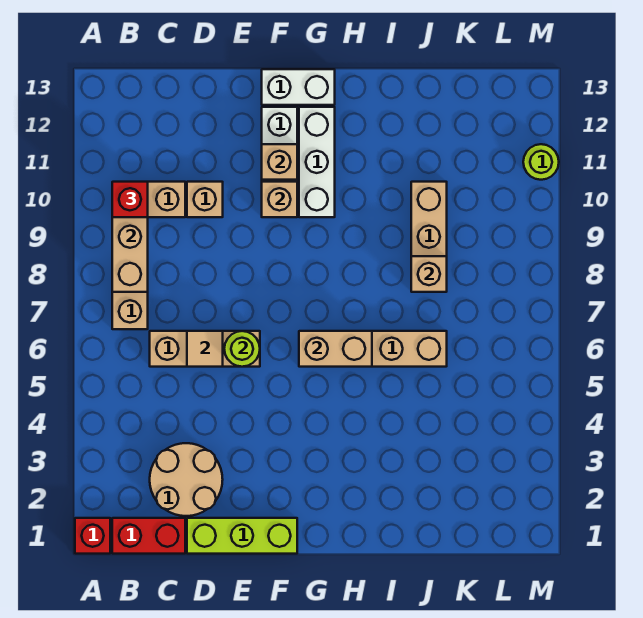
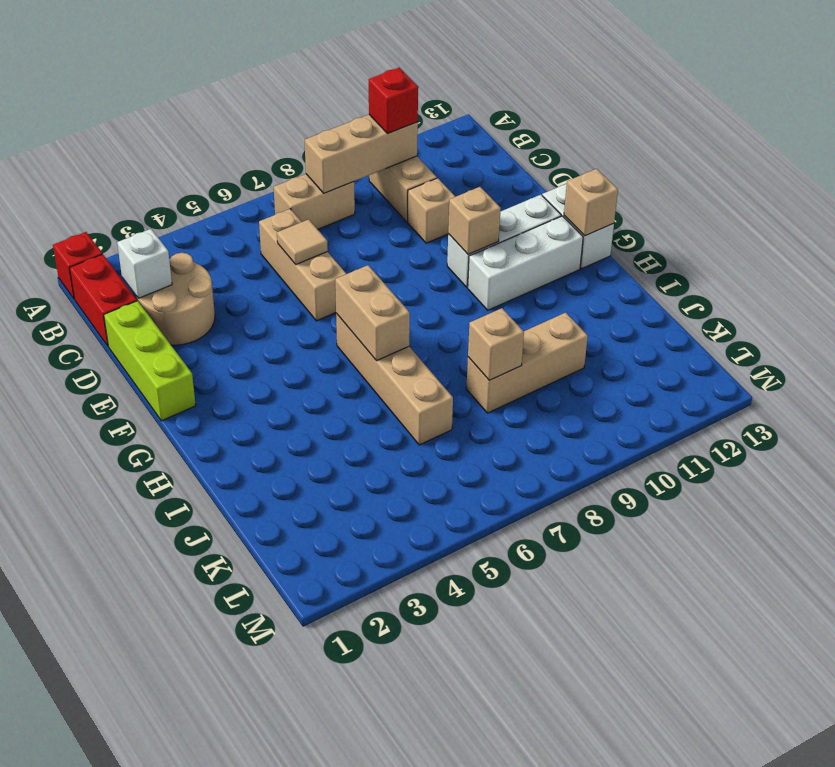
none -> white 1x1 brick [117,229,172,298]
lime 1x1 round brick [224,331,260,367] -> none
tan 1x1 brick [262,144,297,180] -> tan 1x1 brick moved to [564,169,618,236]
lime 1x1 round brick [523,144,559,180] -> none

